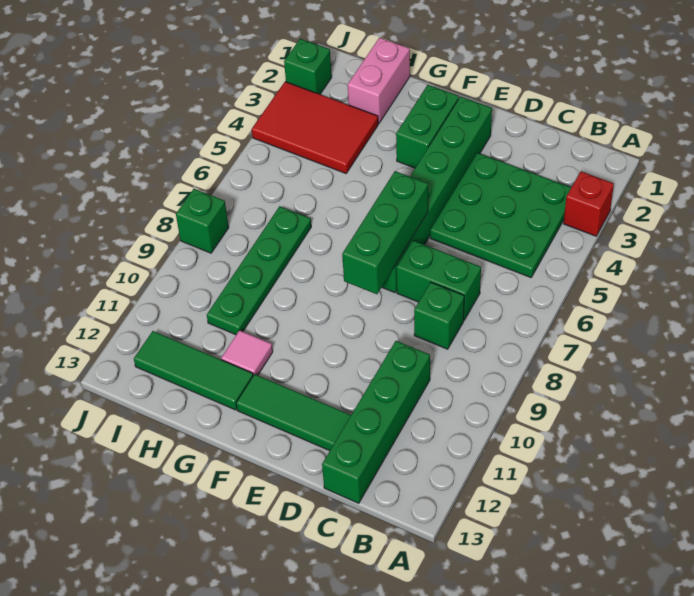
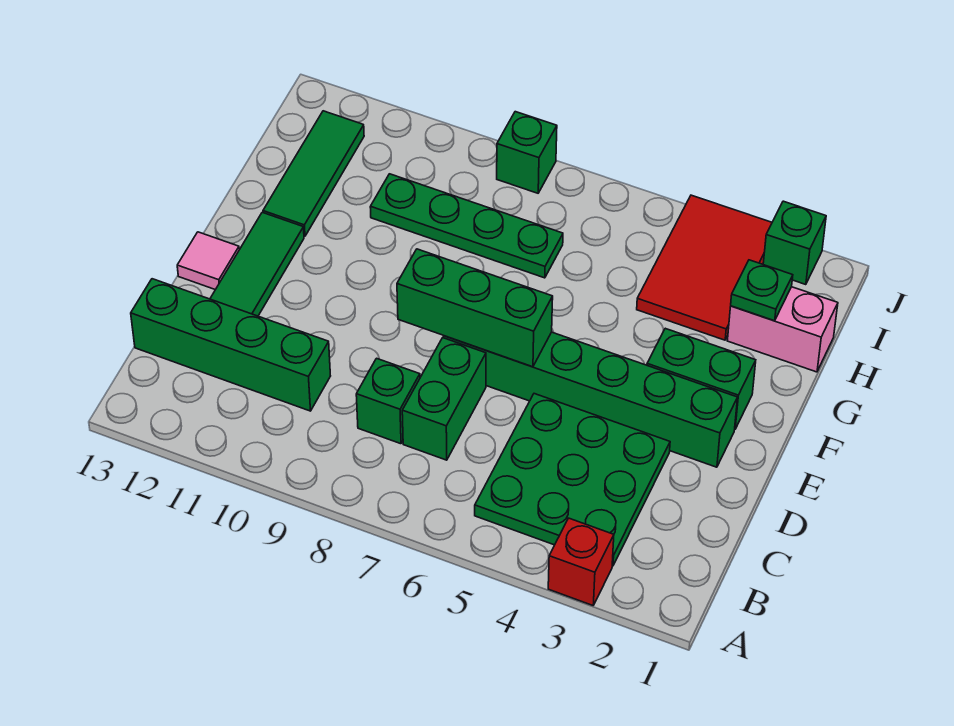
pink 1x1 tile [221,330,273,375] -> pink 1x1 tile moved to [177,232,239,290]
none -> green 1x1 plate [731,260,793,321]

